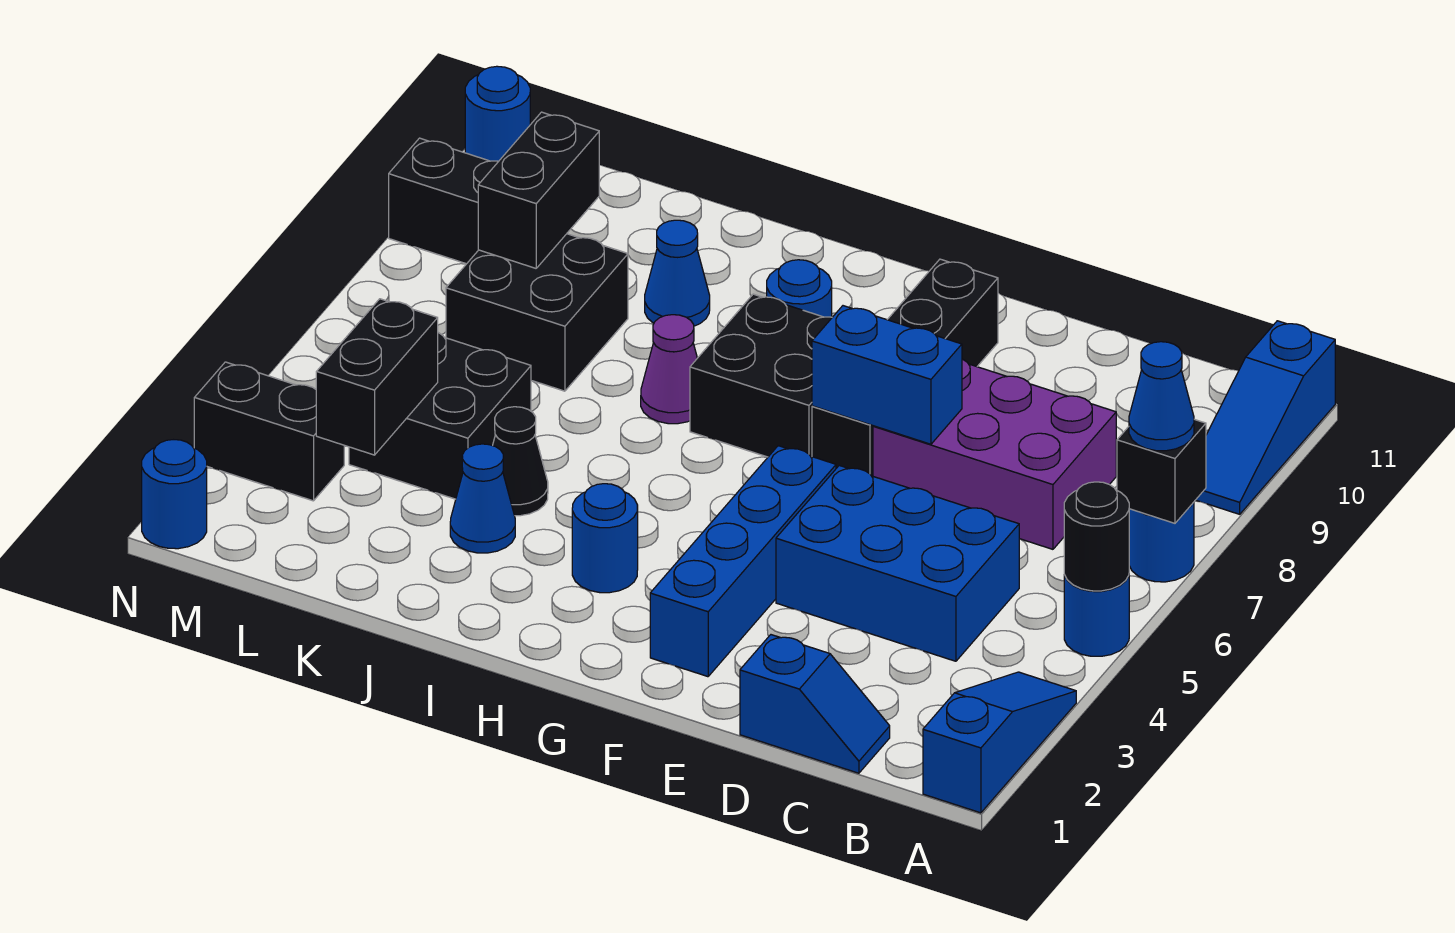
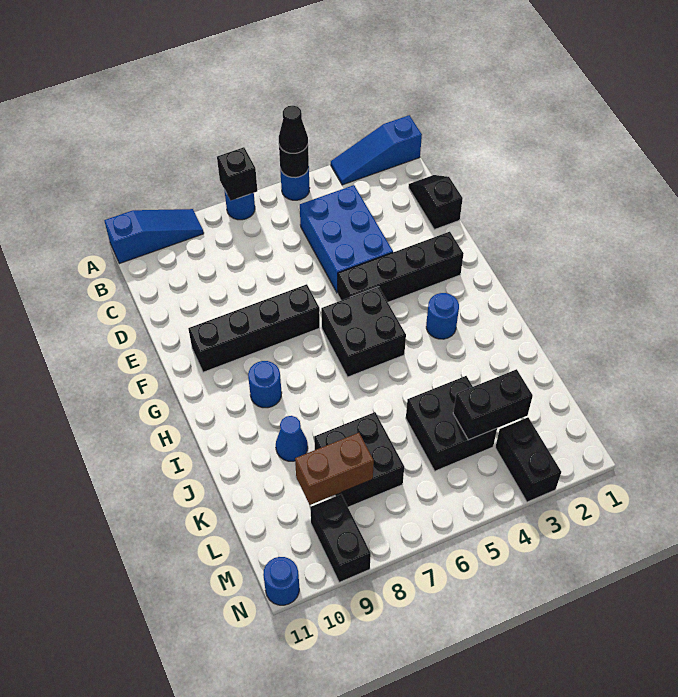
blue 1x1 cone [1129,342,1194,451] -> none
blue 1x2 slope [740,635,890,773] -> black 1x2 slope [409,175,463,230]
purple 2x3 brick [873,359,1116,549] -> none
blue 1x2 brick [812,306,962,444] -> none
blue 1x4 brick [650,446,836,677] -> black 1x4 brick [338,232,464,302]
black 2x2 brick [690,294,832,457] -> black 2x2 brick moved to [321,287,406,377]
purple 1x1 cone [641,315,697,424] -> none
blue 1x1 cone [450,444,515,553] -> none
black 1x1 cone [493,407,548,516] -> black 1x1 cone moved to [279,106,308,153]
black 1x2 brick [478,112,599,268] -> brown 1x2 brick [295,433,374,505]
blue 1x1 round brick [142,440,207,549] -> none

